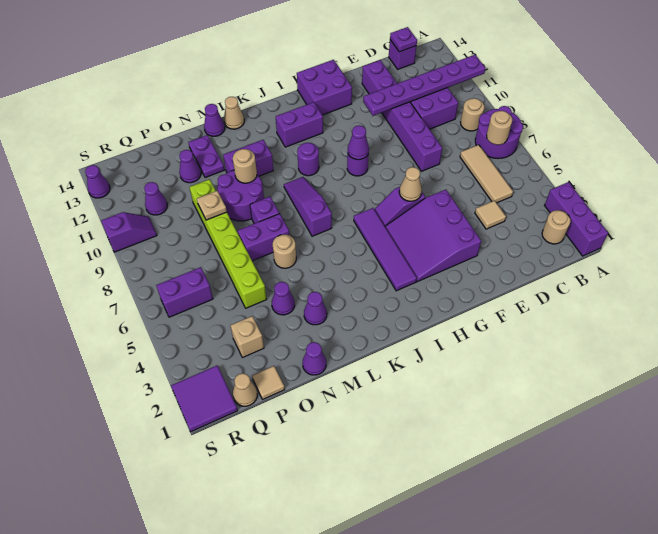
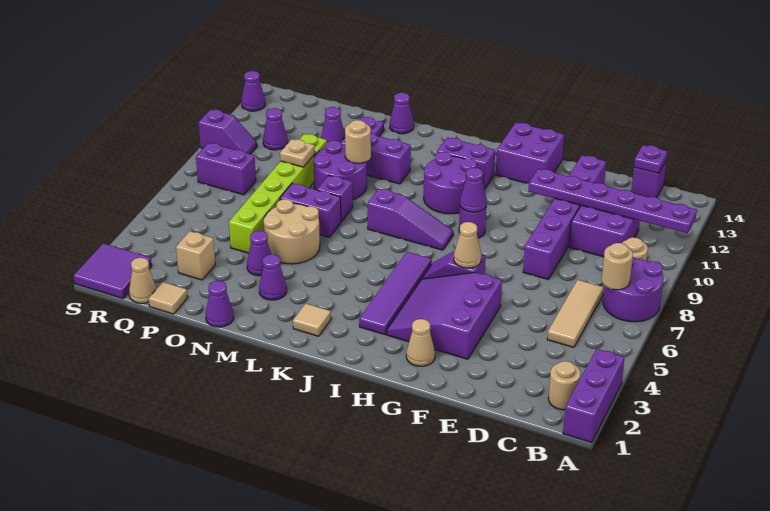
tan 1x1 tile [475,200,506,229] -> tan 1x1 tile moved to [293,303,331,336]
purple 1x1 round brick [297,143,319,176] -> purple 2x2 round brick [424,152,477,214]
purple 1x3 slope [284,177,332,236] -> purple 1x3 slope turned to [368,189,453,250]
tan 1x1 cone [224,97,244,129] -> tan 1x1 cone moved to [406,319,435,366]
tan 1x1 round brick [273,235,296,268] -> tan 2x2 round brick [264,199,320,264]
purple 1x2 brick [156,267,213,317] -> purple 1x2 brick moved to [196,143,256,195]

